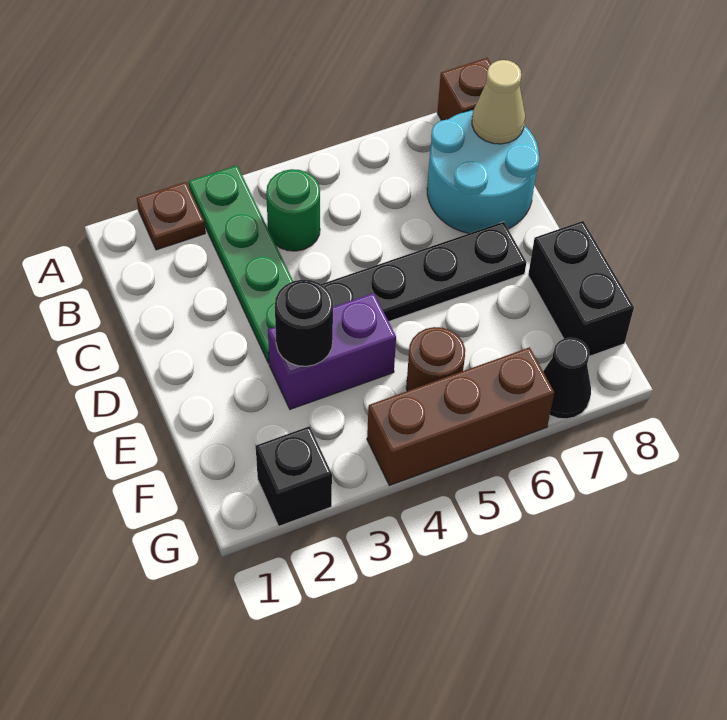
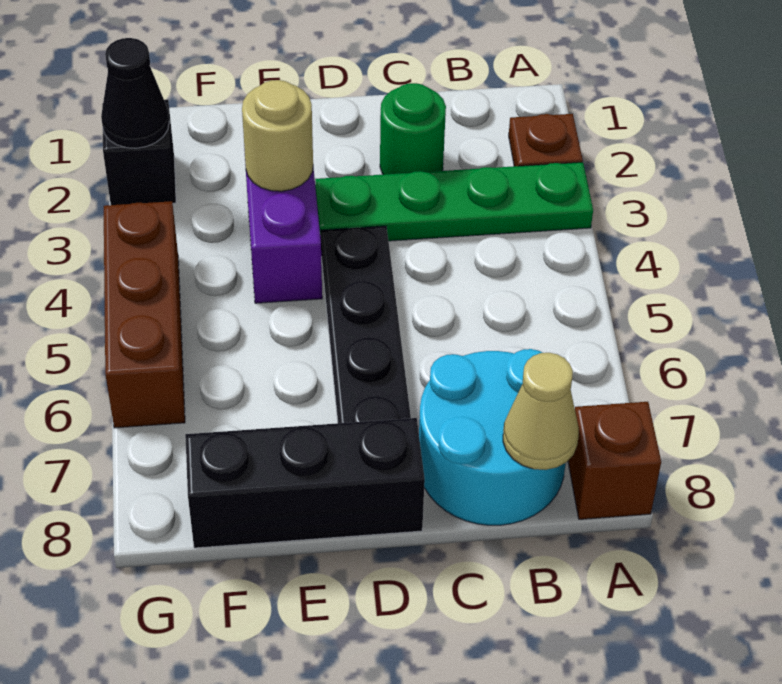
green 1x1 round brick [266,169,320,251] -> green 1x1 round brick moved to [380,83,446,175]
black 1x1 round brick [275,280,333,366] -> tan 1x1 round brick [242,80,313,191]
black 1x2 brick [528,221,634,356] -> black 1x3 brick [185,418,425,548]
brown 1x1 round brick [406,327,465,391] -> none
black 1x1 cone [543,338,591,419] -> black 1x1 cone moved to [101,38,169,148]

